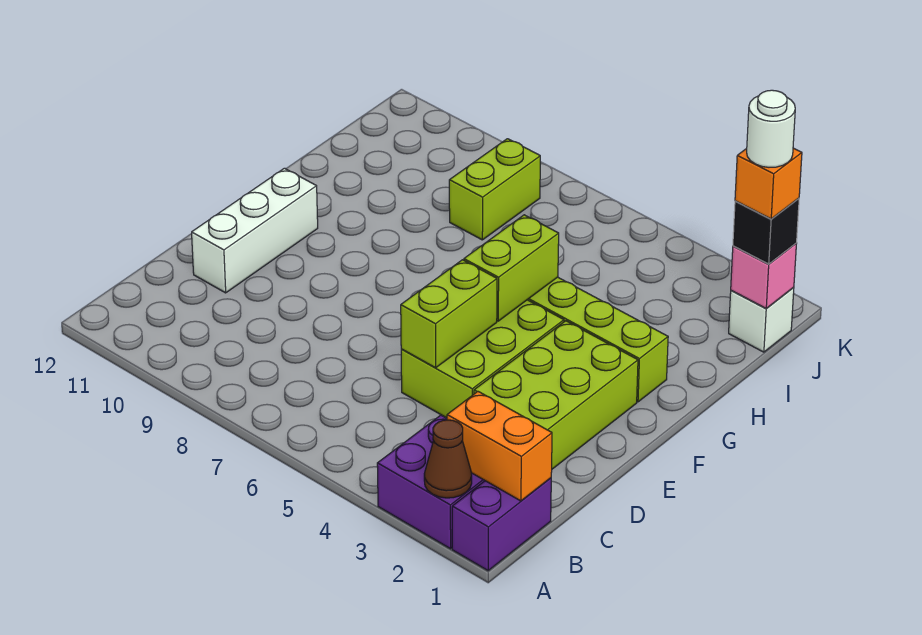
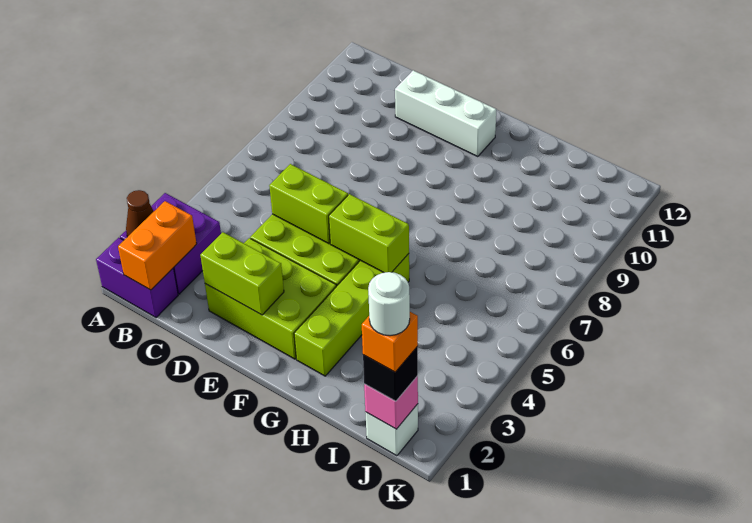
lime 1x2 brick [449,139,540,240] -> lime 1x2 brick moved to [200,232,284,315]

